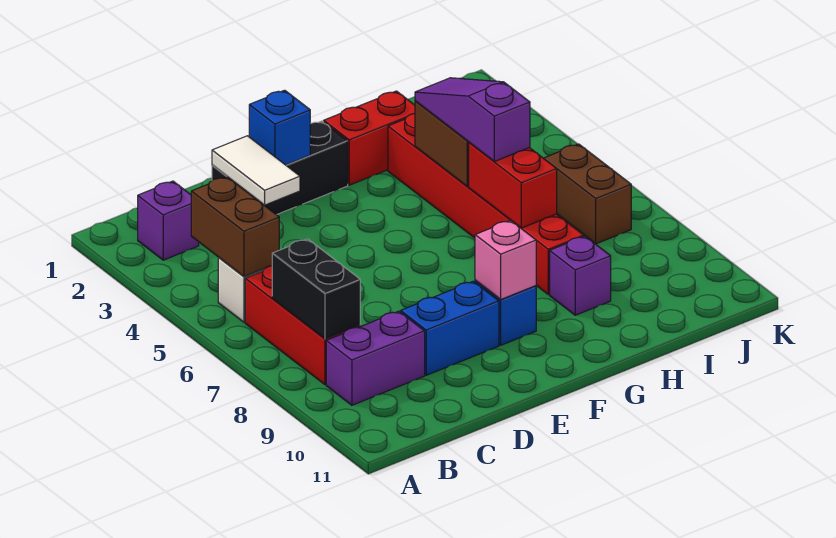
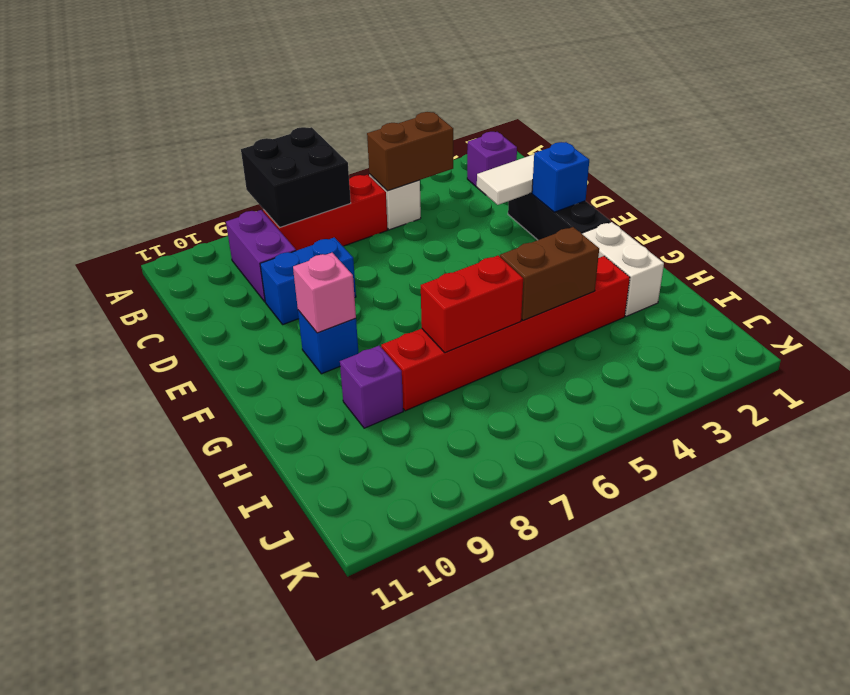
black 1x2 brick [272,239,360,339] -> black 2x2 brick [241,127,351,227]
blue 1x2 brick [401,281,499,375] -> blue 1x2 brick turned to [260,237,356,324]
red 1x2 brick [324,91,415,185] -> white 1x2 brick [581,222,664,316]
purple 1x3 slope [415,78,530,161] -> none
brown 1x2 brick [544,144,631,244] -> none

